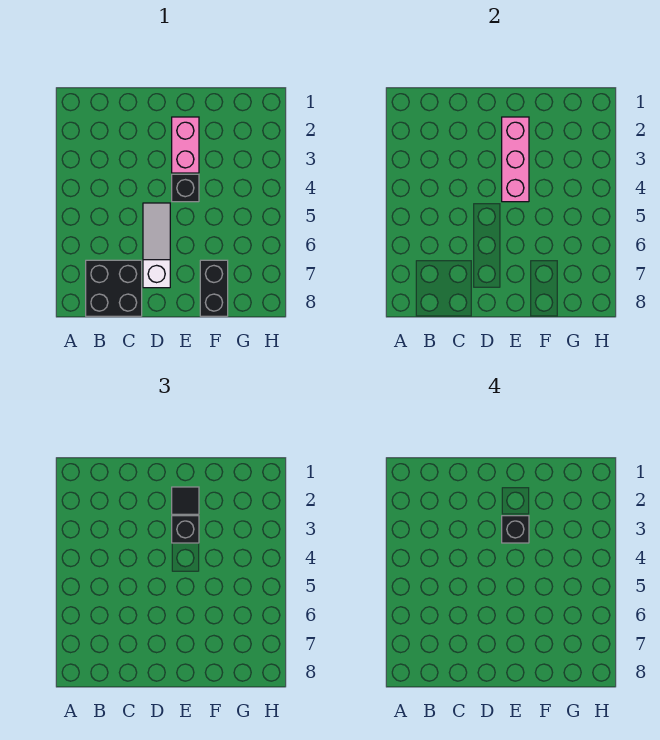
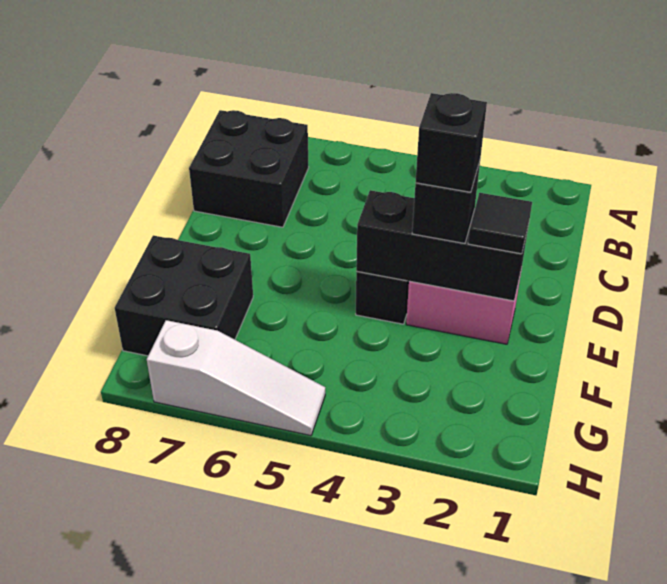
white 1x3 slope [143,203,170,288] -> white 1x3 slope moved to [147,320,325,436]
pink 1x3 brick [502,117,529,202] -> black 1x3 brick [356,190,529,301]
black 1x2 brick [200,260,228,316] -> black 2x2 brick [115,235,253,356]

